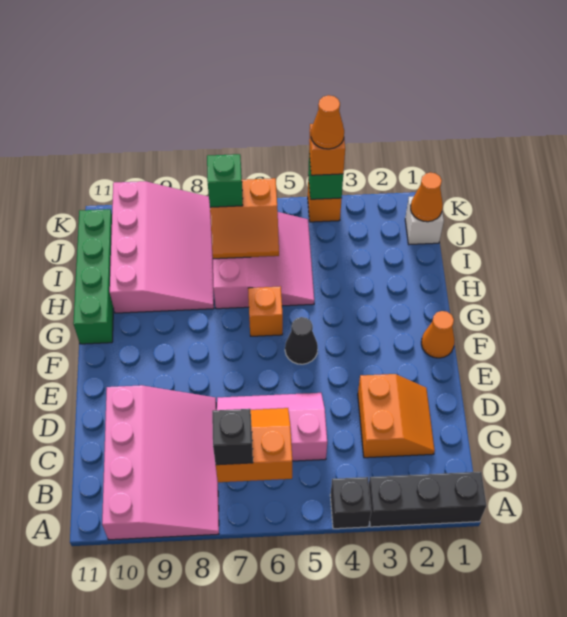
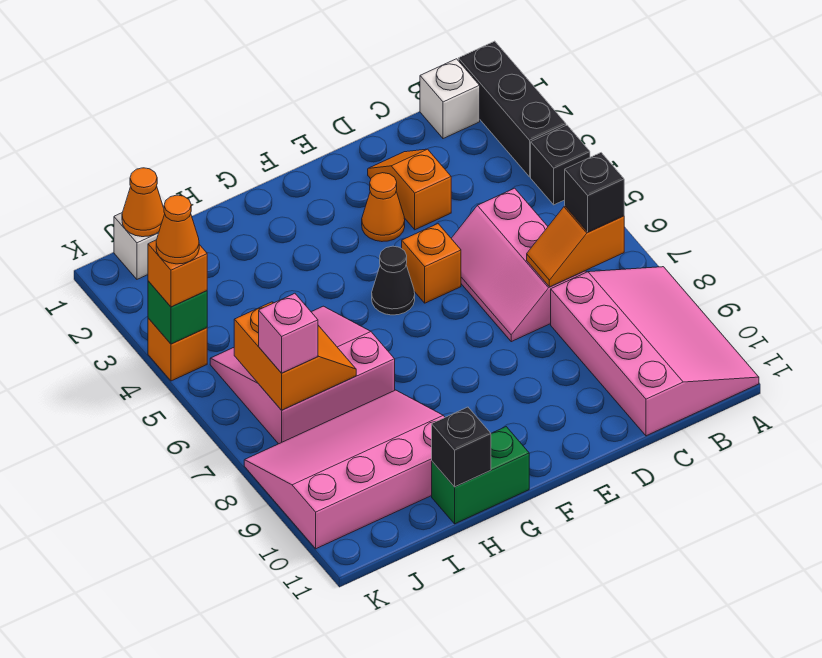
pink 3x4 slope [102,385,219,540] -> pink 3x4 slope turned to [551,267,759,436]
none -> white 1x1 brick [420,59,480,139]
orange 2x2 slope [216,408,292,482] -> orange 1x2 slope [527,206,624,287]
orange 2x2 slope [358,374,435,458] -> orange 1x2 slope [368,149,451,230]
orange 1x1 cone [421,311,454,358] -> orange 1x1 cone moved to [362,173,405,242]
orange 1x1 brick [248,286,283,336] -> orange 1x1 brick moved to [402,224,461,303]
green 1x4 brick [73,209,114,344] -> green 1x2 brick [432,427,529,524]
none -> black 1x1 brick [432,407,491,487]
green 1x1 brick [207,154,243,207] -> pink 1x1 brick [259,293,318,373]

